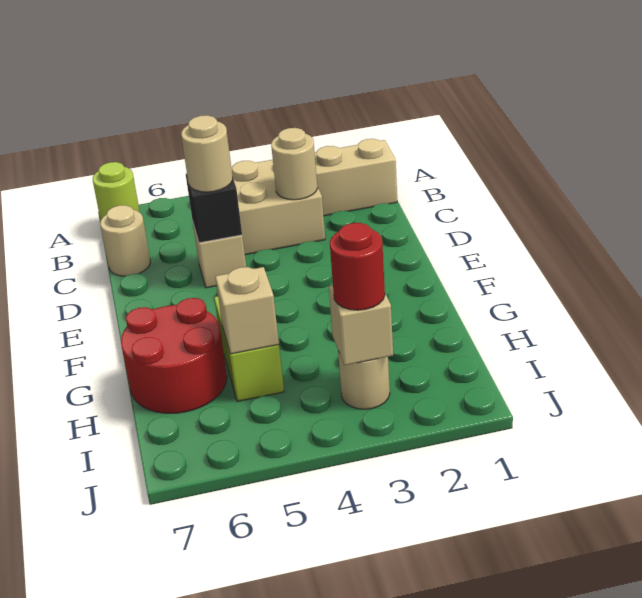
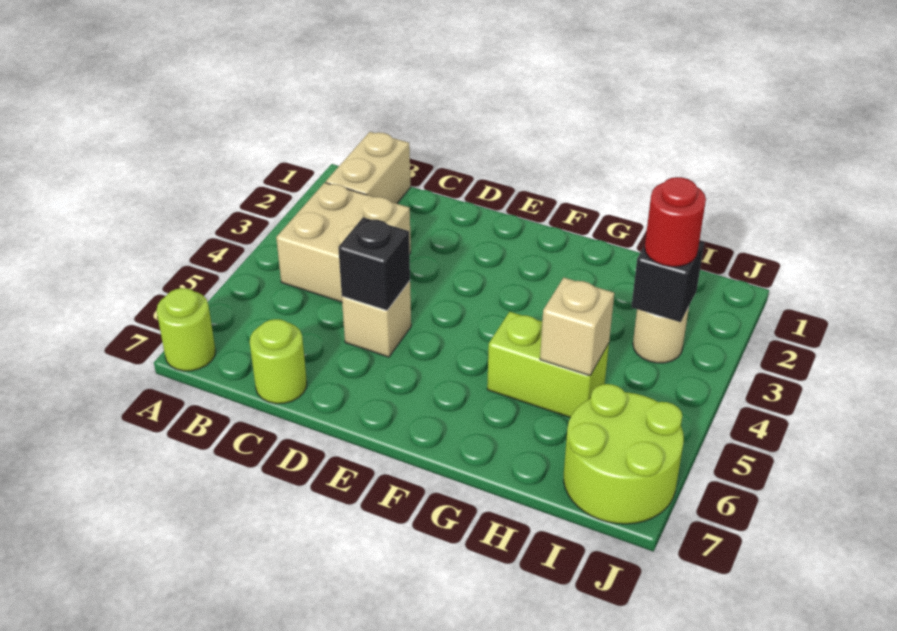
tan 1x1 round brick [271,128,317,200] -> none
tan 1x1 round brick [100,205,150,276] -> lime 1x1 round brick [250,319,307,404]
tan 1x1 round brick [181,115,233,192] -> none
red 2x2 round brick [121,298,227,413] -> none
tan 1x1 brick [329,285,393,365] -> black 1x1 brick [631,241,704,322]
none -> lime 2x2 round brick [564,384,684,524]

